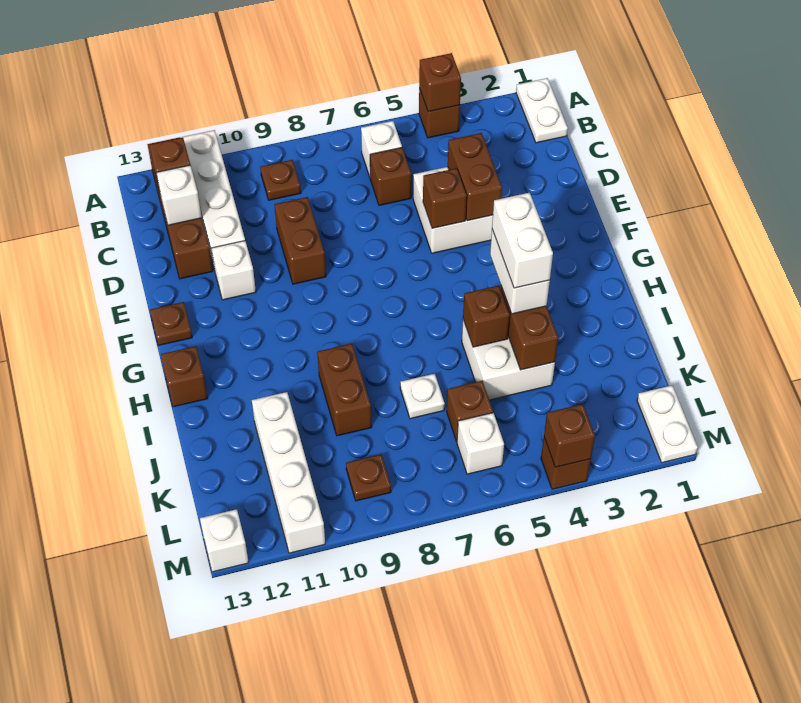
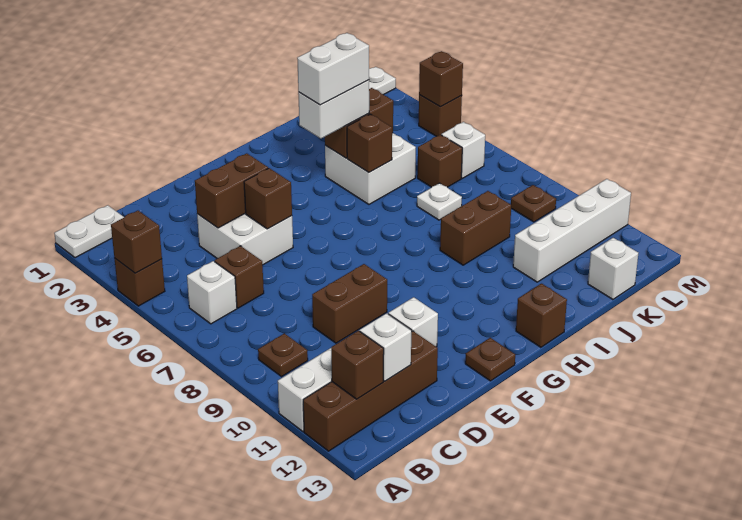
white 1x1 brick [200,509,249,572] -> white 1x1 brick moved to [588,238,638,299]

